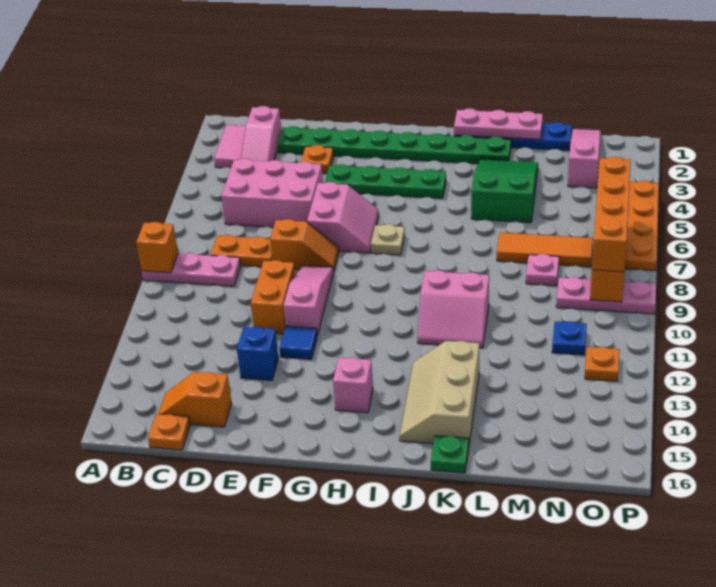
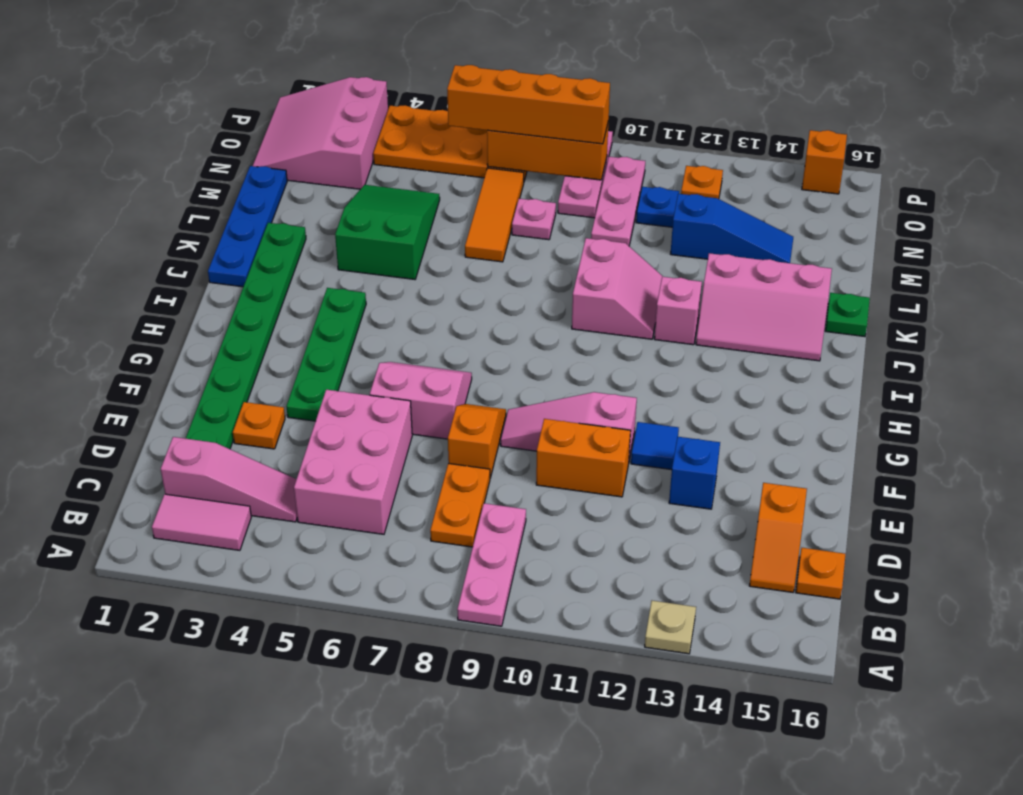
orange 1x1 brick [136,222,178,273] -> orange 1x1 brick moved to [802,130,847,194]
tan 1x1 plate [371,224,405,255] -> tan 1x1 plate moved to [645,601,696,654]
pink 1x1 brick [333,358,373,413] -> pink 1x1 brick moved to [654,277,702,345]
pink 1x3 plate [454,108,543,140] -> pink 1x3 plate moved to [591,157,645,246]
tan 2x3 slope [400,341,479,444] -> pink 2x3 slope [696,253,832,361]
green 2x3 slope [471,159,538,223] -> green 2x3 slope turned to [335,185,440,279]
none -> blue 1x3 slope [671,194,793,263]
pink 1x3 slope [568,129,601,188] -> pink 3x3 slope [253,77,388,189]

